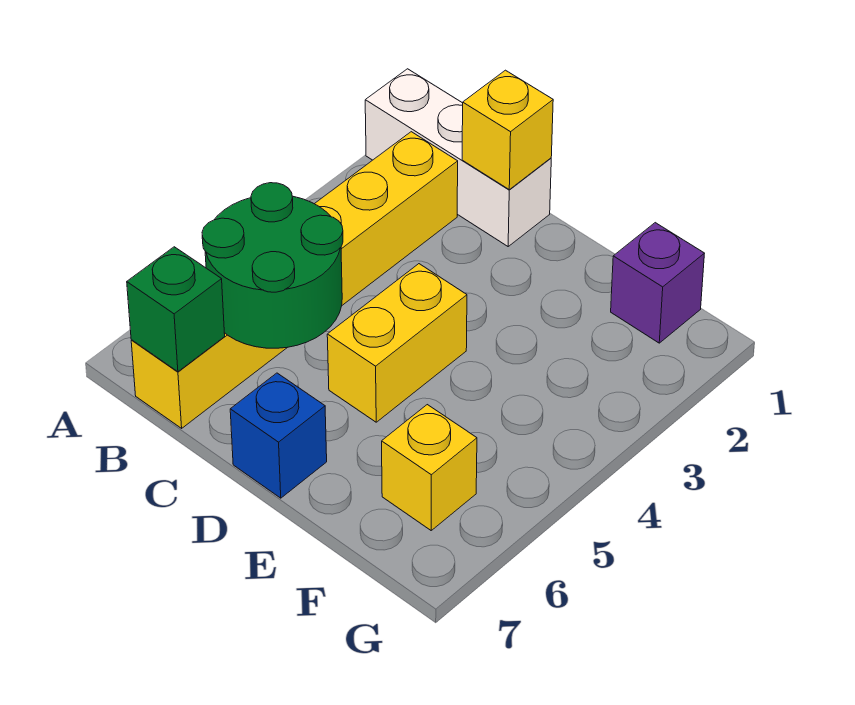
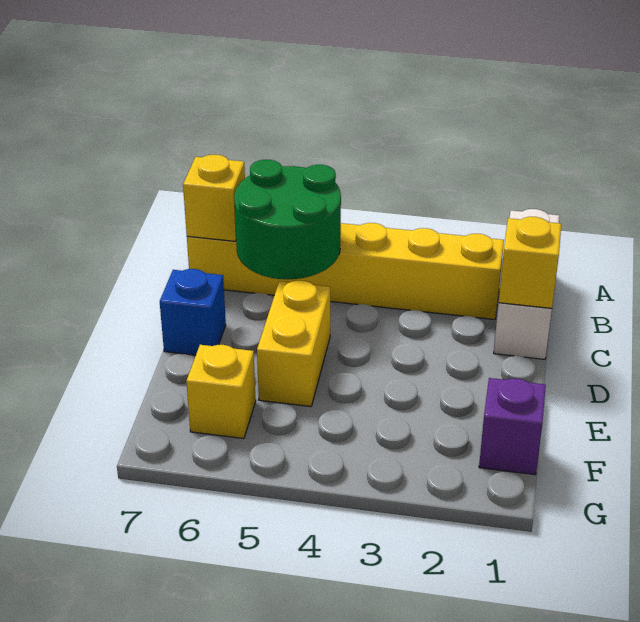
green 1x1 brick [127,247,225,372] -> yellow 1x1 brick [183,155,245,241]
yellow 1x2 brick [327,264,467,422] -> yellow 1x2 brick turned to [257,281,330,407]

